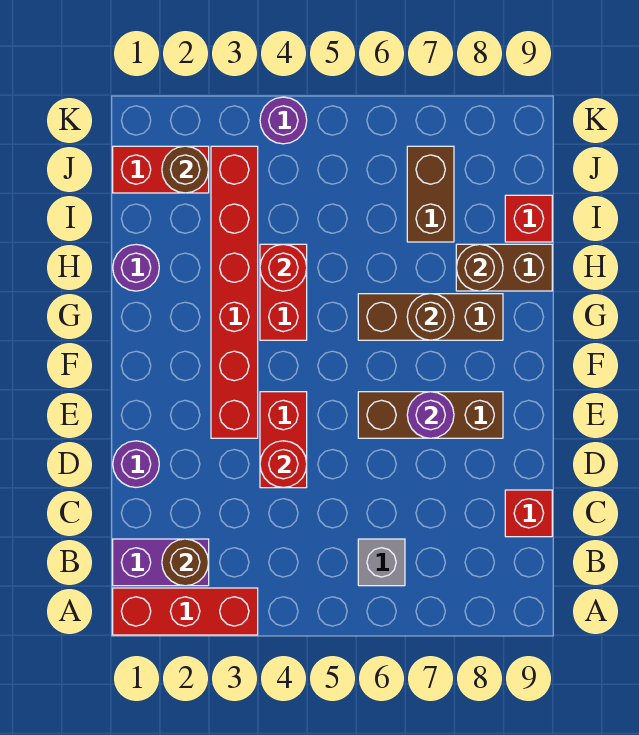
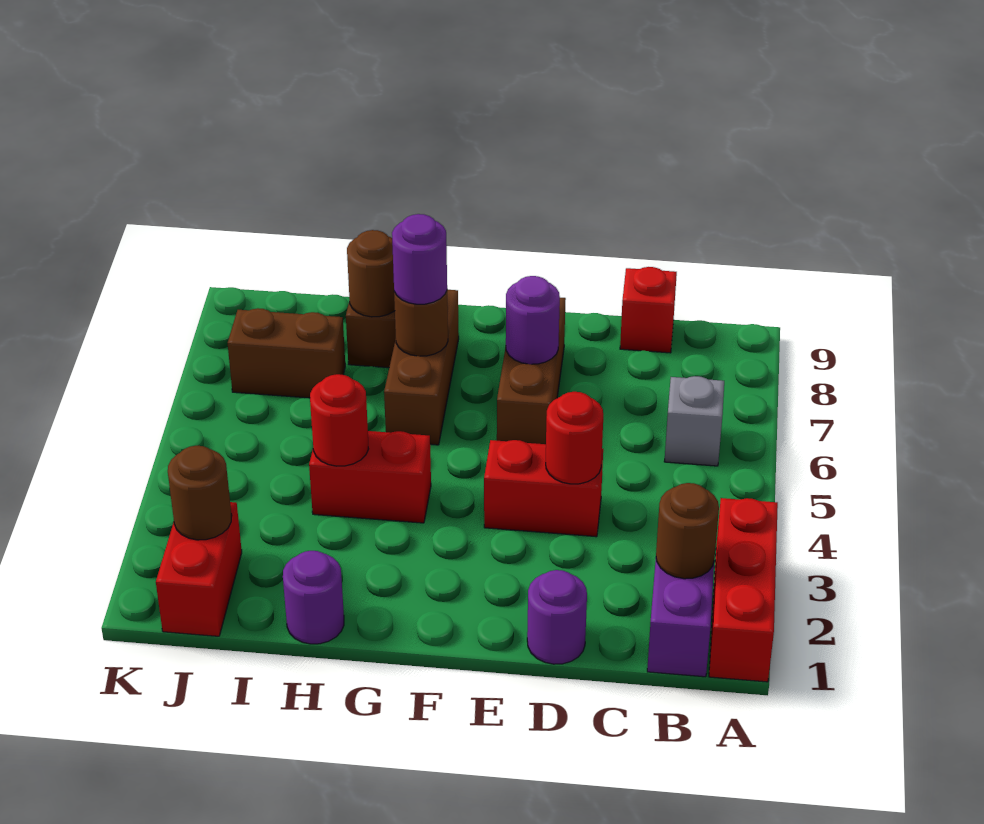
red 1x6 brick [211,146,258,438] -> none
red 1x1 brick [505,195,552,242] -> none
purple 1x1 round brick [260,97,307,144] -> purple 1x1 round brick moved to [392,214,447,304]

